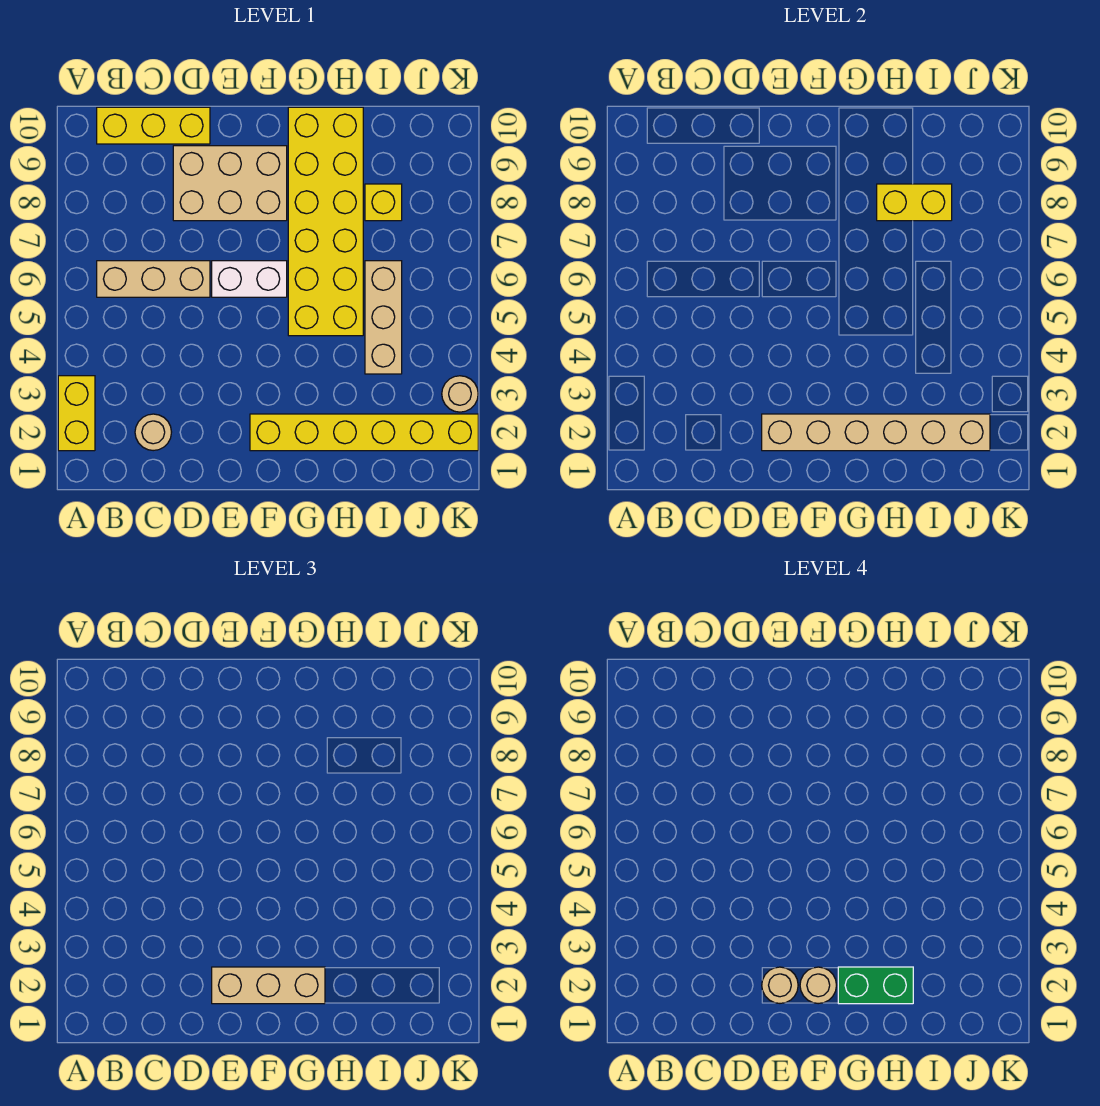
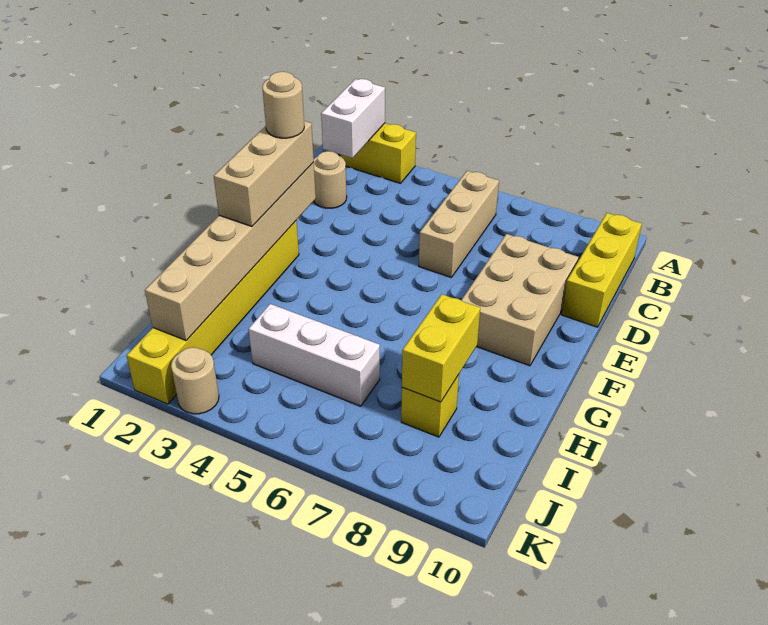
white 1x2 brick [212,261,287,297] -> white 1x2 brick moved to [321,79,385,158]
tan 1x1 round brick [800,967,837,1004] -> none
green 1x2 brick [838,967,913,1004] -> none
yellow 2x6 brick [288,107,363,336] -> none
tan 1x3 brick [365,261,402,374] -> white 1x3 brick [249,304,380,406]

